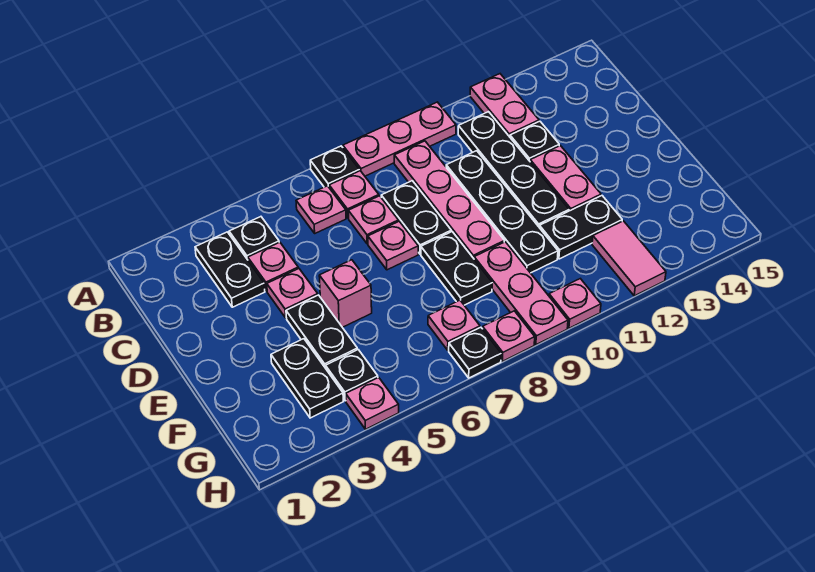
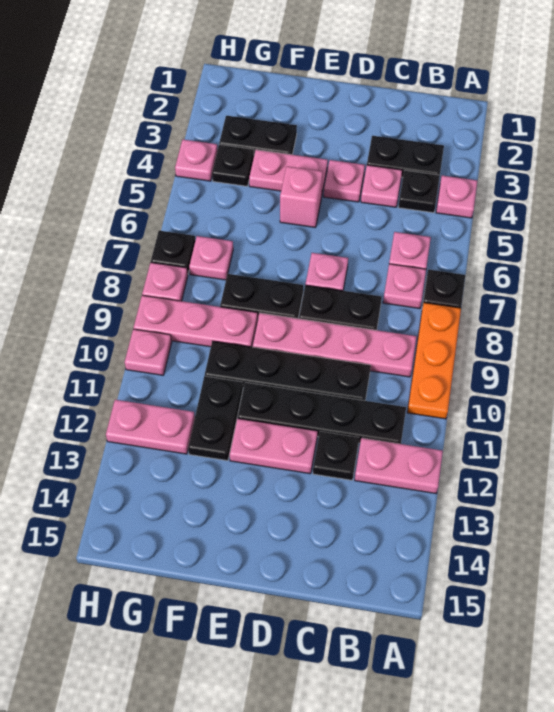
pink 1x3 plate [343,102,456,176] -> orange 1x3 plate [407,303,461,419]
pink 1x1 plate [348,196,398,244] -> pink 1x1 plate moved to [436,176,478,218]
black 1x2 plate [286,295,357,368] -> pink 1x2 plate [249,150,328,193]
pink 1x2 tile [592,221,666,296] -> pink 1x2 plate [106,400,195,454]

